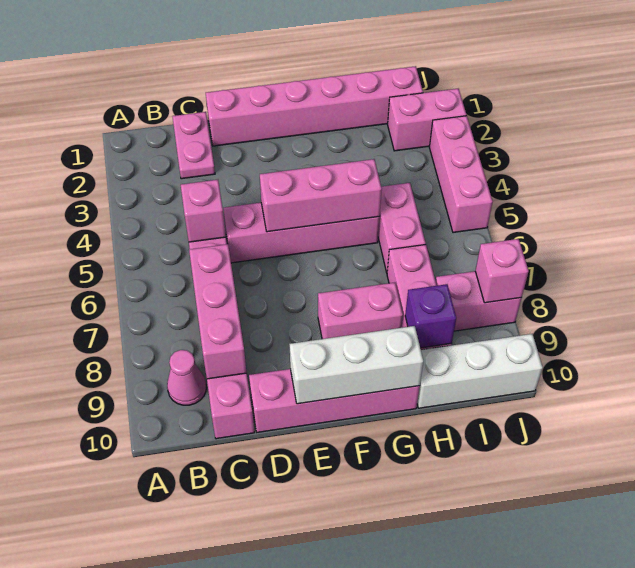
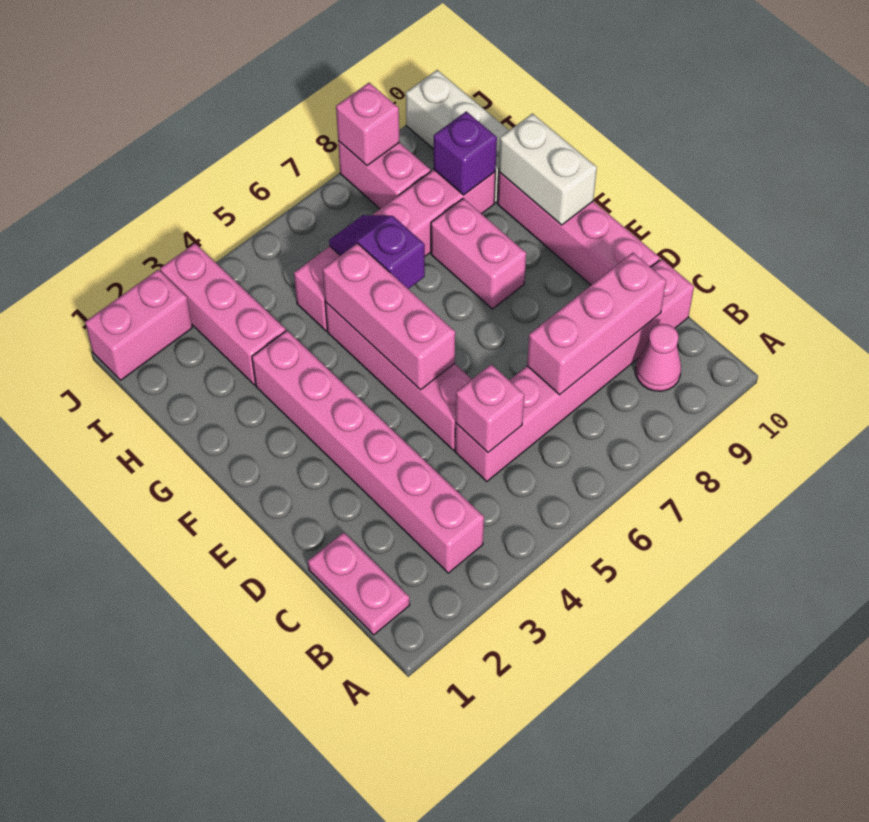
pink 1x2 plate [172,112,215,179] -> pink 1x2 plate turned to [308,532,410,635]
pink 1x6 brick [206,66,423,146] -> pink 1x6 brick moved to [252,331,484,573]
white 1x3 brick [290,326,423,404] -> white 1x2 brick [499,114,597,225]
none -> purple 1x2 slope [329,215,425,289]
pink 1x2 brick [388,89,466,151] -> pink 1x2 brick turned to [85,270,192,380]
pink 1x3 brick [429,116,493,233] -> pink 1x3 brick turned to [160,243,286,385]

